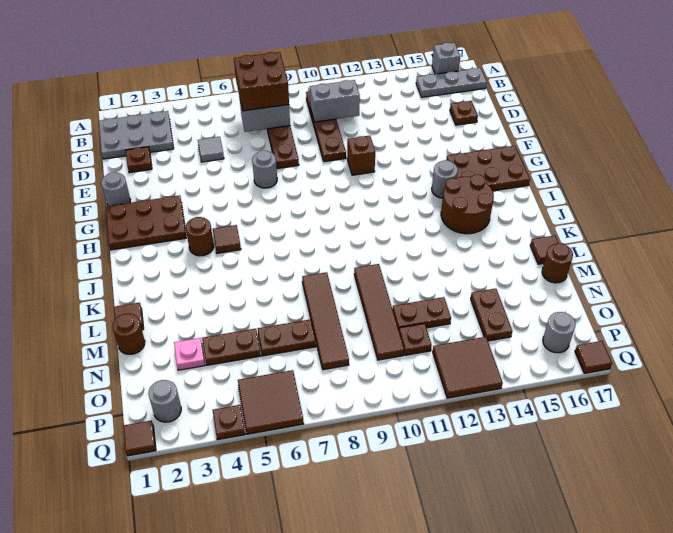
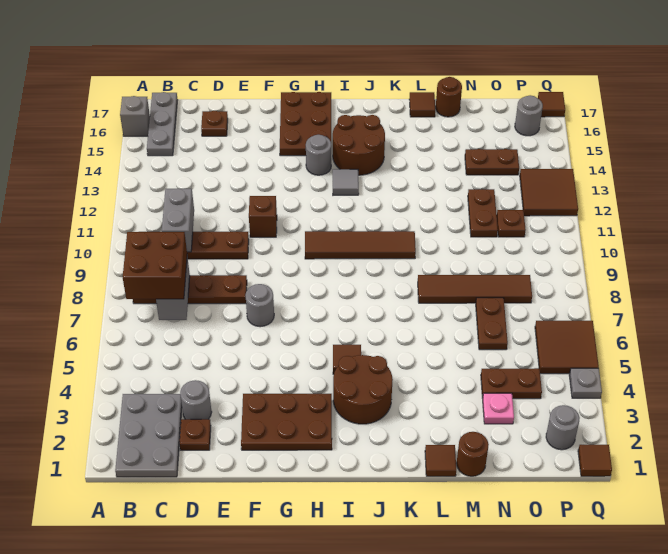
grey 1x1 tile [198,137,224,162] -> grey 1x1 tile moved to [333,169,359,195]
grey 1x1 round brick [101,172,130,206] -> grey 1x1 round brick moved to [180,380,212,419]
brown 2x3 plate [106,195,186,250] -> brown 2x3 plate turned to [241,394,332,450]
brown 1x1 round brick [186,217,214,256] -> brown 2x2 round brick [333,355,393,424]
brown 1x4 tile [354,264,404,360] -> brown 1x4 tile moved to [305,231,416,259]
brown 1x2 plate [202,329,261,365] -> brown 1x2 plate turned to [481,368,542,399]
brown 1x1 plate [213,405,245,440] -> grey 1x1 plate [569,368,602,398]

